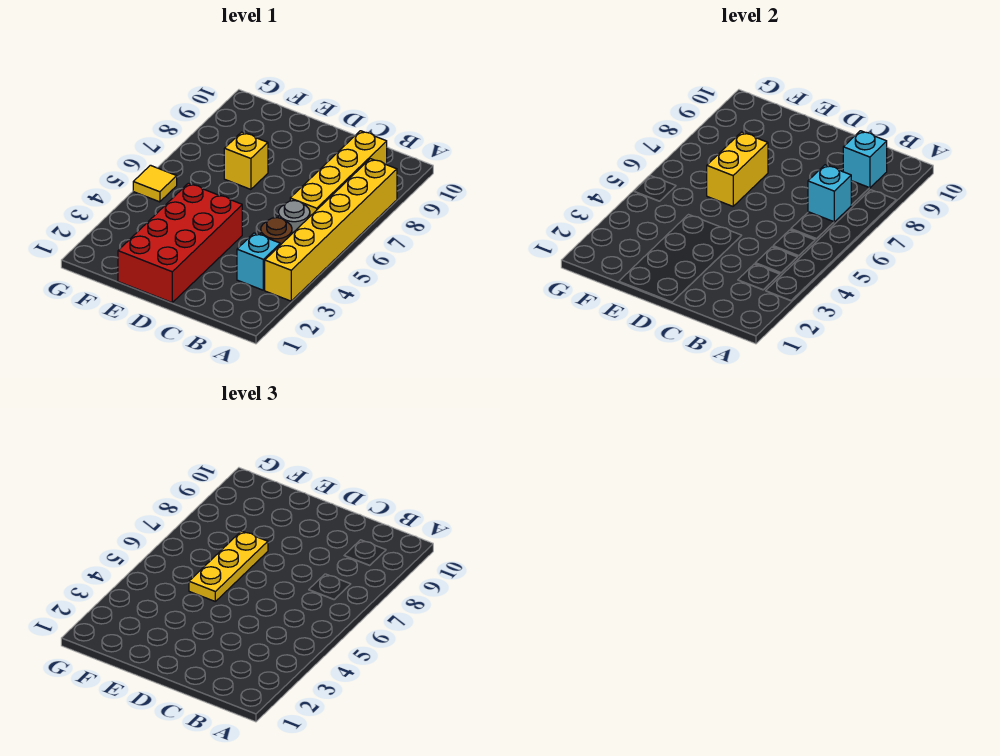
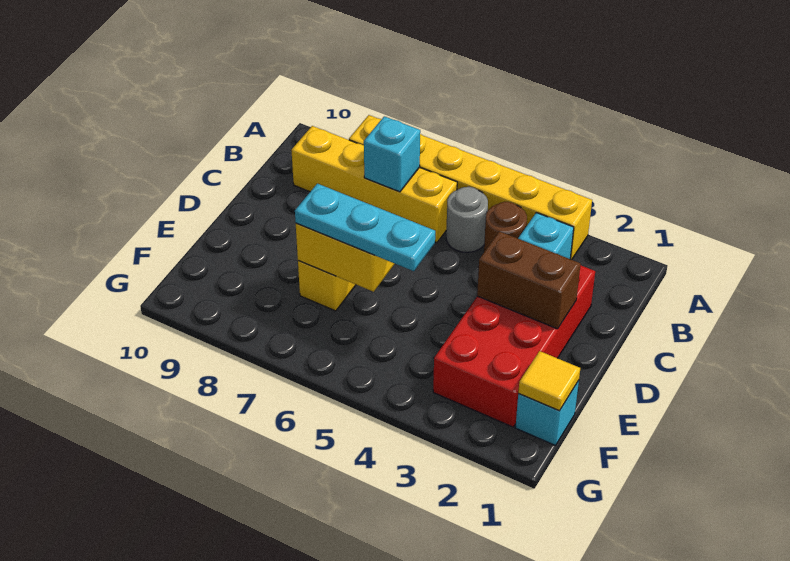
cyan 1x1 brick [843,131,887,188] -> cyan 1x1 brick moved to [515,381,579,445]
red 2x4 brick [118,183,242,303] -> red 2x4 brick turned to [433,265,595,427]
none -> brown 1x2 brick [477,231,581,329]
yellow 1x3 plate [189,531,268,601] -> cyan 1x3 plate [295,184,435,271]
yellow 1x1 tile [133,165,177,202] -> yellow 1x1 tile moved to [518,351,580,411]

